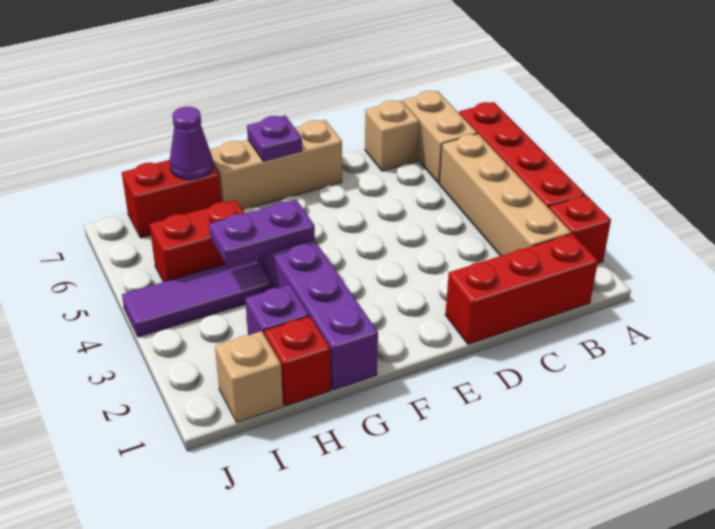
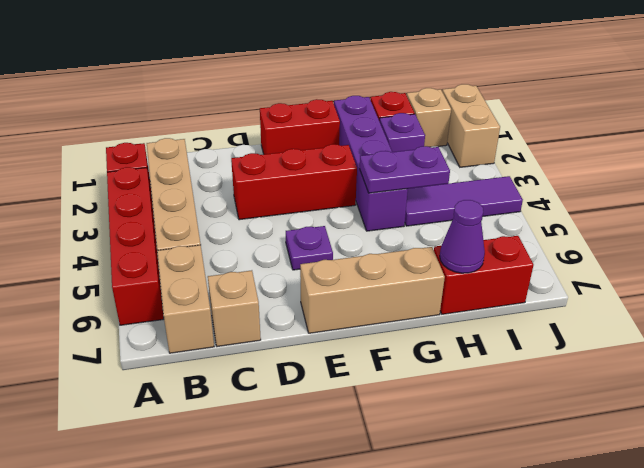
red 1x3 brick [445,234,598,344] -> red 1x3 brick moved to [231,144,357,220]
purple 1x1 plate [247,116,302,161] -> purple 1x1 plate moved to [286,226,333,270]
red 1x2 brick [149,200,245,282] -> red 1x2 brick moved to [260,99,340,154]
none -> tan 1x2 brick [442,84,500,167]

